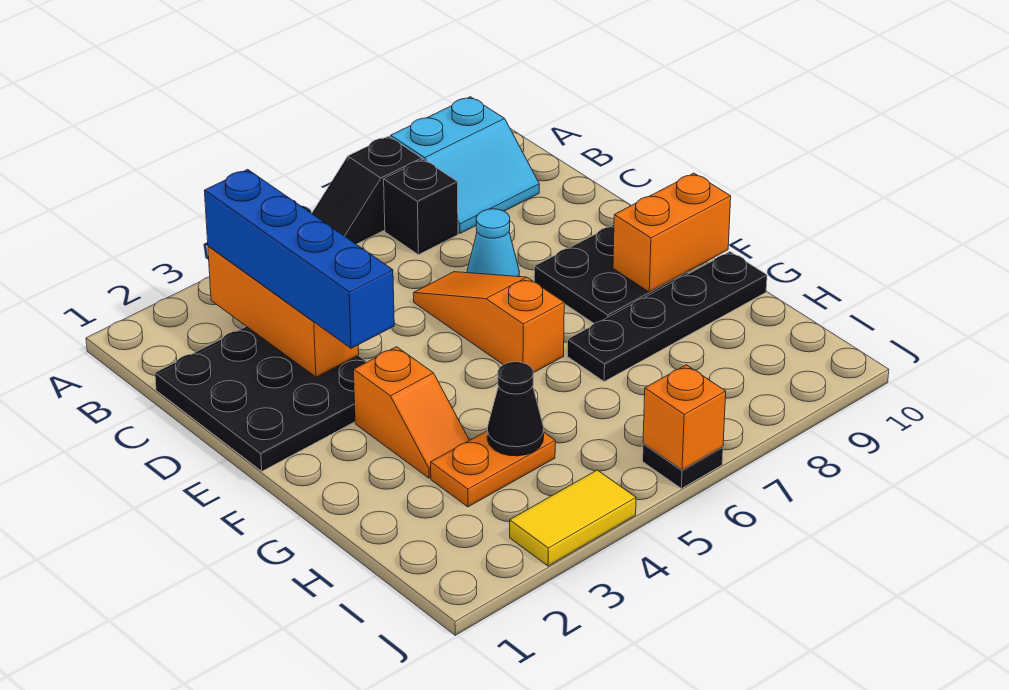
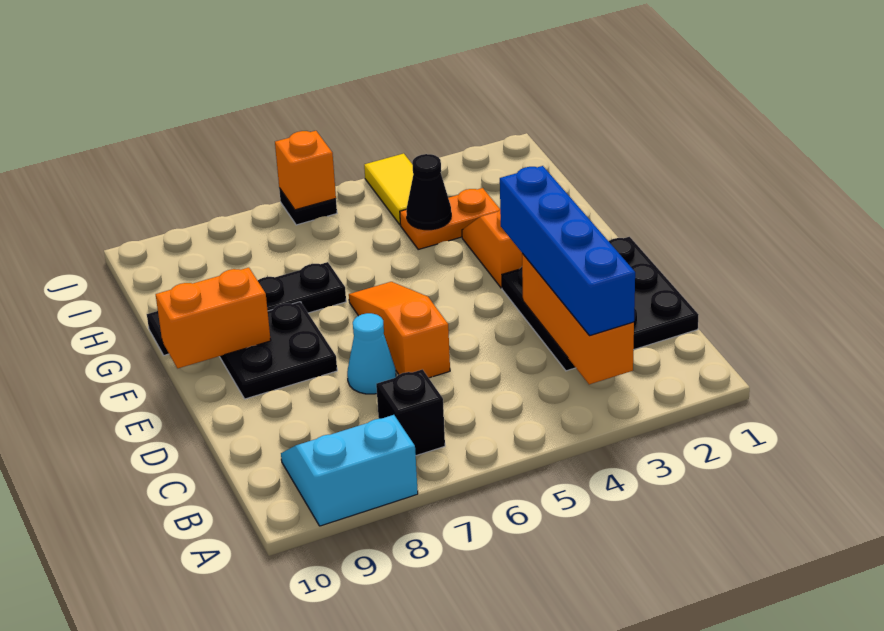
black 1x2 slope [312,136,422,244] -> none
orange 1x3 slope [413,272,564,373] -> orange 1x3 slope turned to [349,282,450,378]
yellow 1x2 tile [510,470,636,566] -> yellow 1x2 tile turned to [364,153,413,225]

